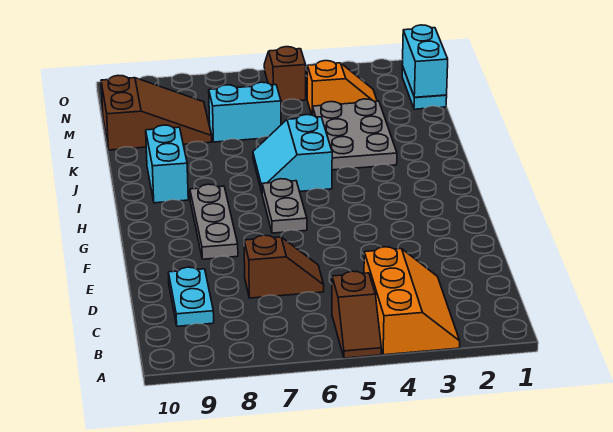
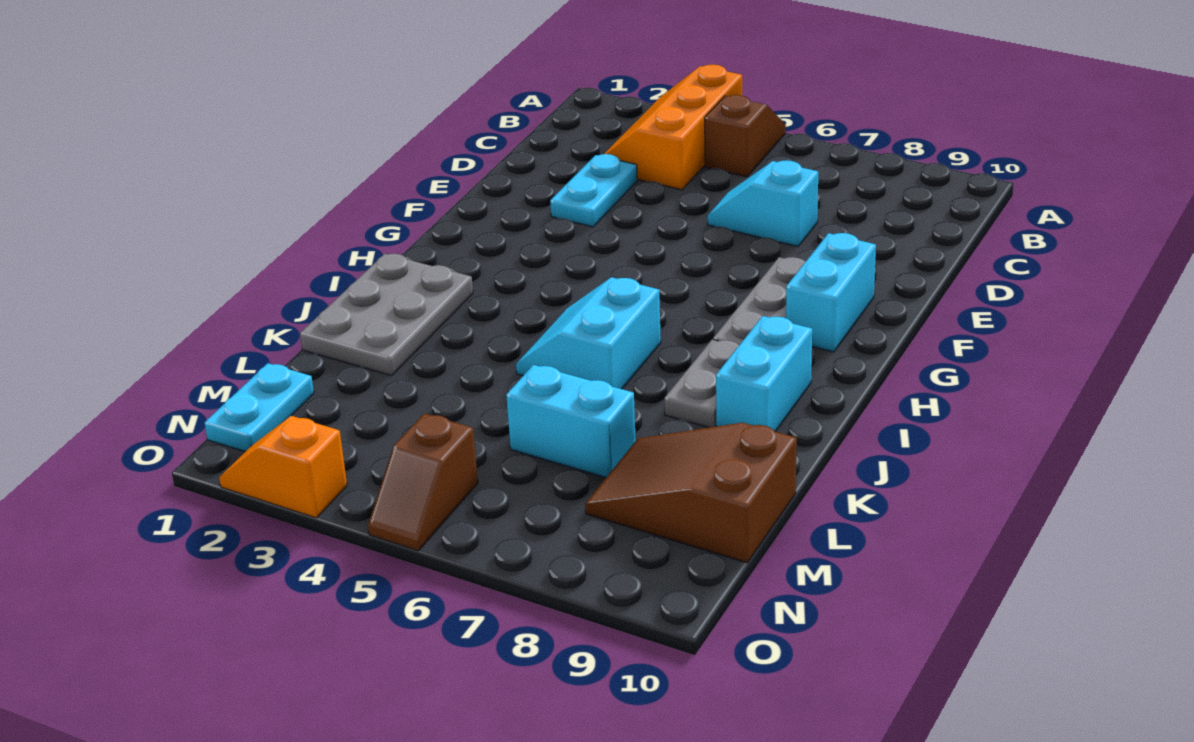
cyan 1x2 plate [168,267,214,326] -> cyan 1x2 plate moved to [550,154,637,227]
brown 1x2 slope [244,235,324,298] -> cyan 1x2 slope [708,160,818,246]
grey 1x2 plate [262,179,307,233] -> grey 1x2 plate moved to [665,339,739,428]
cyan 2x2 slope [253,115,332,192] -> cyan 2x2 slope turned to [516,277,661,389]
grey 2x3 plate [313,99,397,170] -> grey 2x3 plate moved to [300,254,473,376]
cyan 1x2 brick [402,25,448,97] -> cyan 1x2 brick moved to [786,233,876,352]
orange 1x2 slope [307,61,377,115] -> orange 1x2 slope moved to [219,416,347,518]

